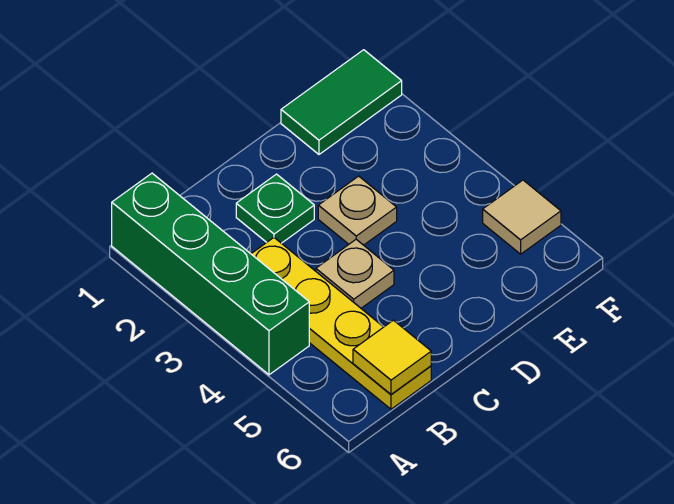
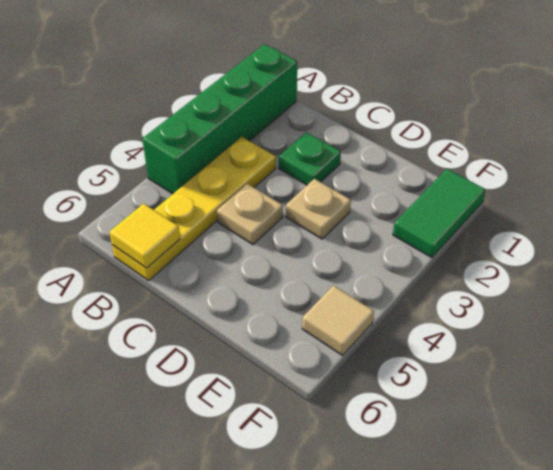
green 1x2 tile [281,50,402,154] -> green 1x2 tile turned to [393,169,486,258]

